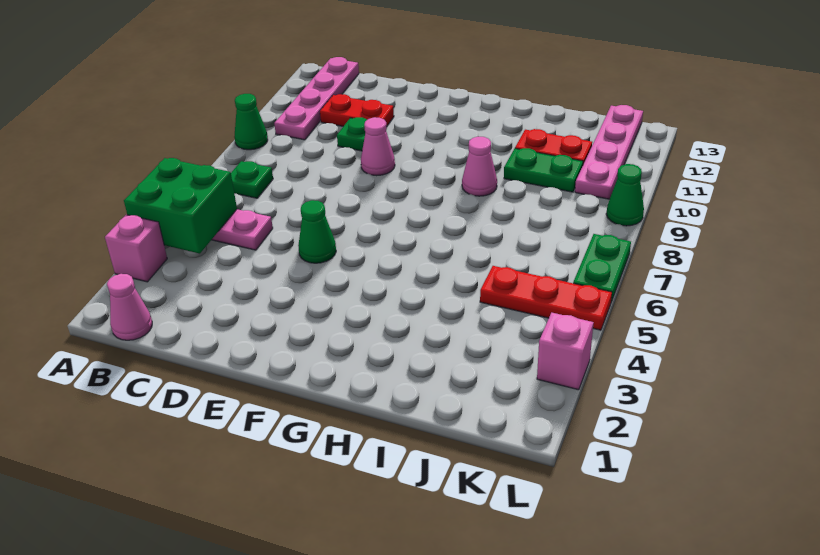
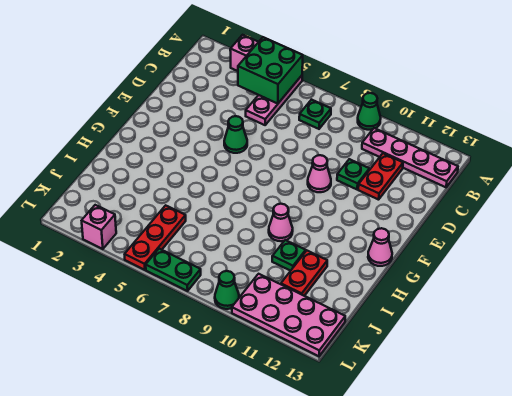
pink 1x1 cone [107,274,152,340] -> pink 1x1 cone moved to [368,228,392,266]
green 1x2 plate [504,148,583,192] -> green 1x1 plate [272,240,306,271]
pink 1x4 plate [575,105,643,199] -> pink 2x4 plate [232,274,345,356]

